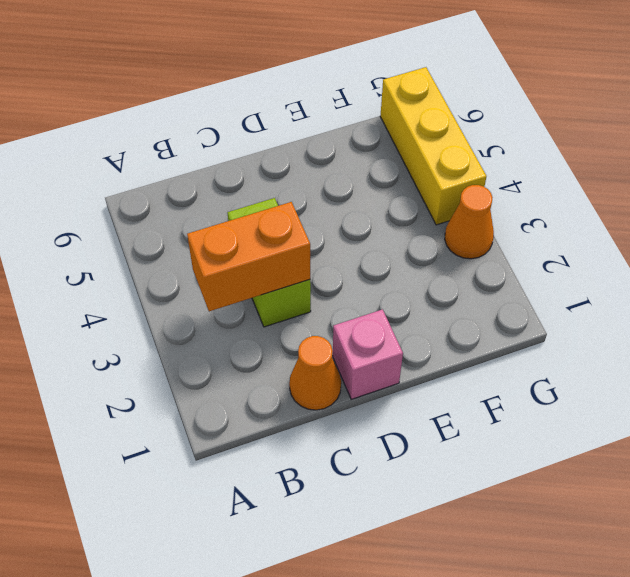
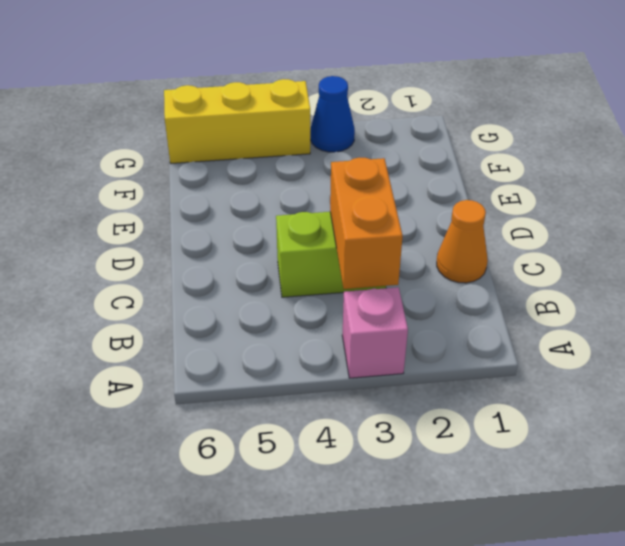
pink 1x1 brick [332,309,403,399] -> pink 1x1 brick moved to [342,287,408,378]
orange 1x1 cone [445,185,494,259] -> blue 1x1 cone [310,76,355,152]

